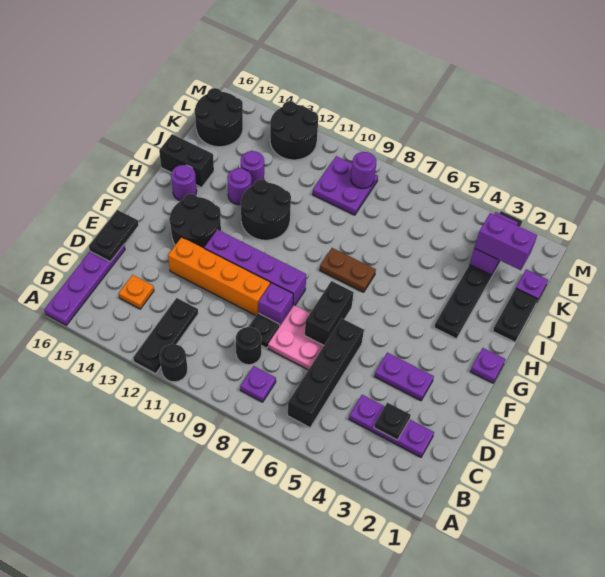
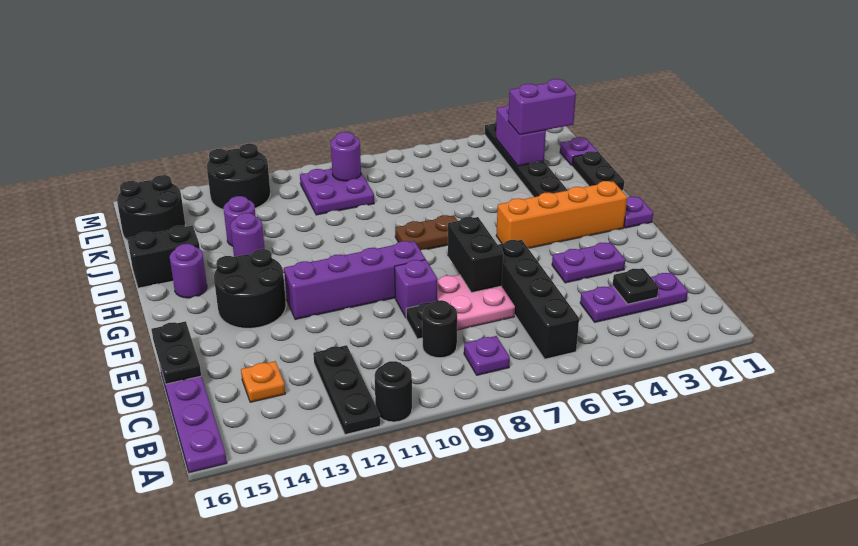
orange 1x4 brick [168,237,270,315] -> orange 1x4 brick moved to [496,181,627,248]
black 2x2 round brick [241,179,291,240] -> none

